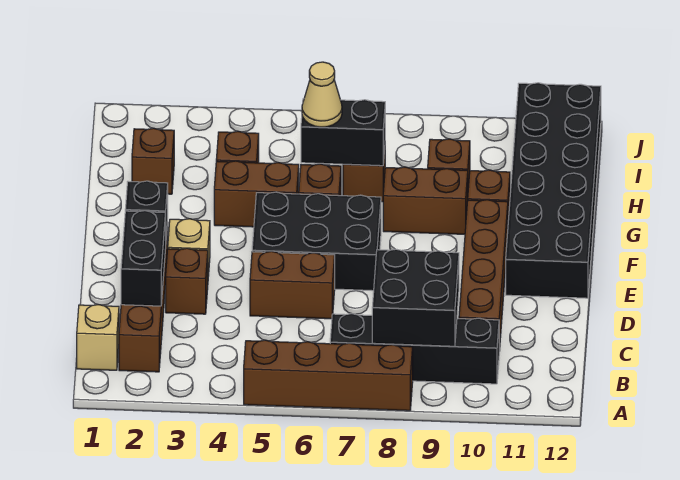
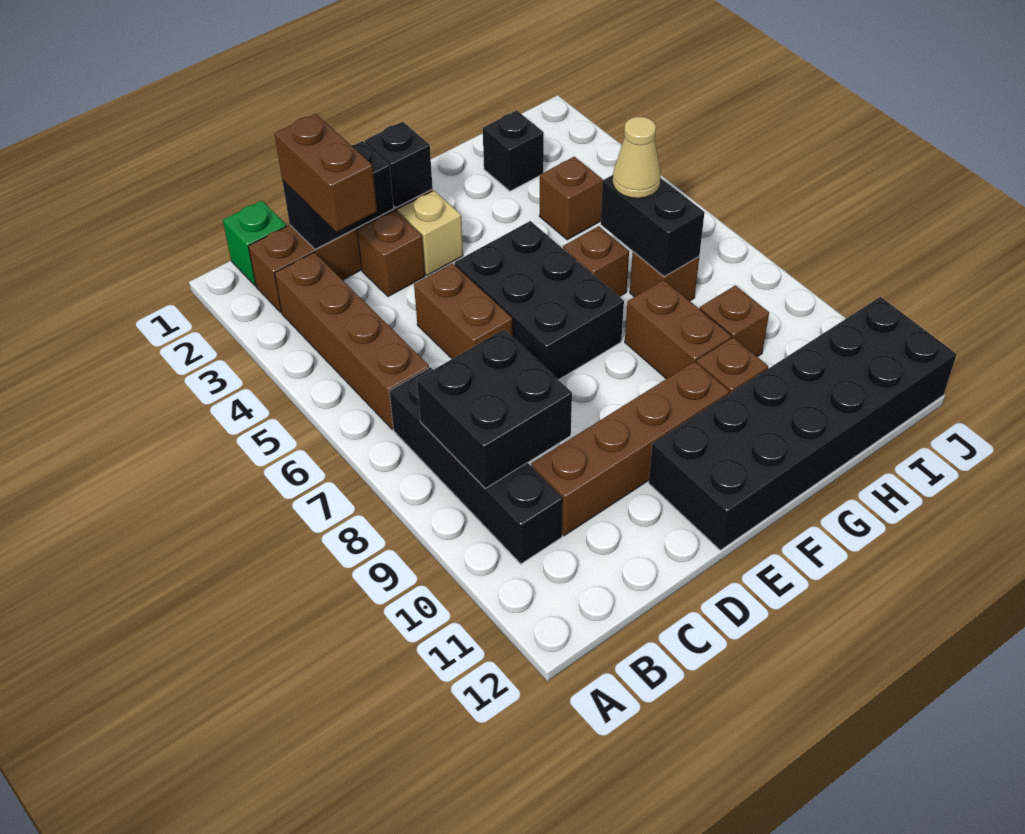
brown 1x4 brick [244,340,413,411] -> brown 1x4 brick moved to [275,252,429,429]
tan 1x1 brick [77,305,119,370] -> green 1x1 brick [223,201,287,286]
brown 1x2 brick [214,161,299,227] -> brown 1x2 brick moved to [275,114,377,232]
brown 1x1 brick [132,128,174,194] -> black 1x1 brick [483,111,544,191]

